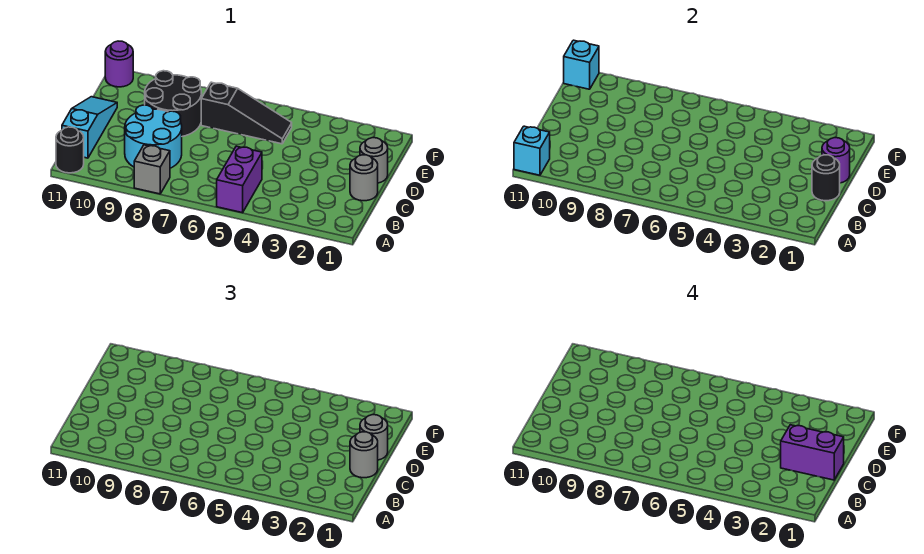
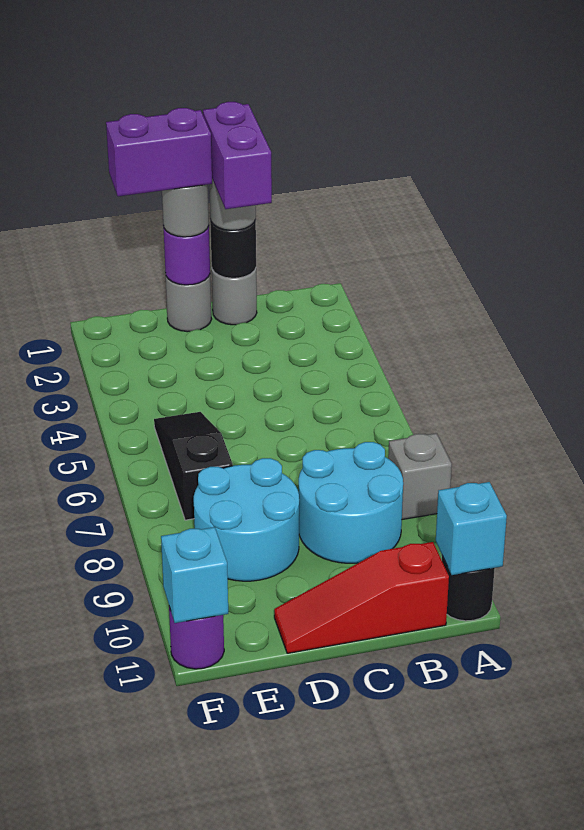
purple 1x2 brick [217,146,262,213] -> purple 1x2 brick moved to [106,108,212,196]
cyan 1x3 slope [62,97,117,158] -> red 1x3 slope [274,542,449,653]
black 2x2 round brick [145,71,202,136] -> cyan 2x2 round brick [194,458,299,581]

